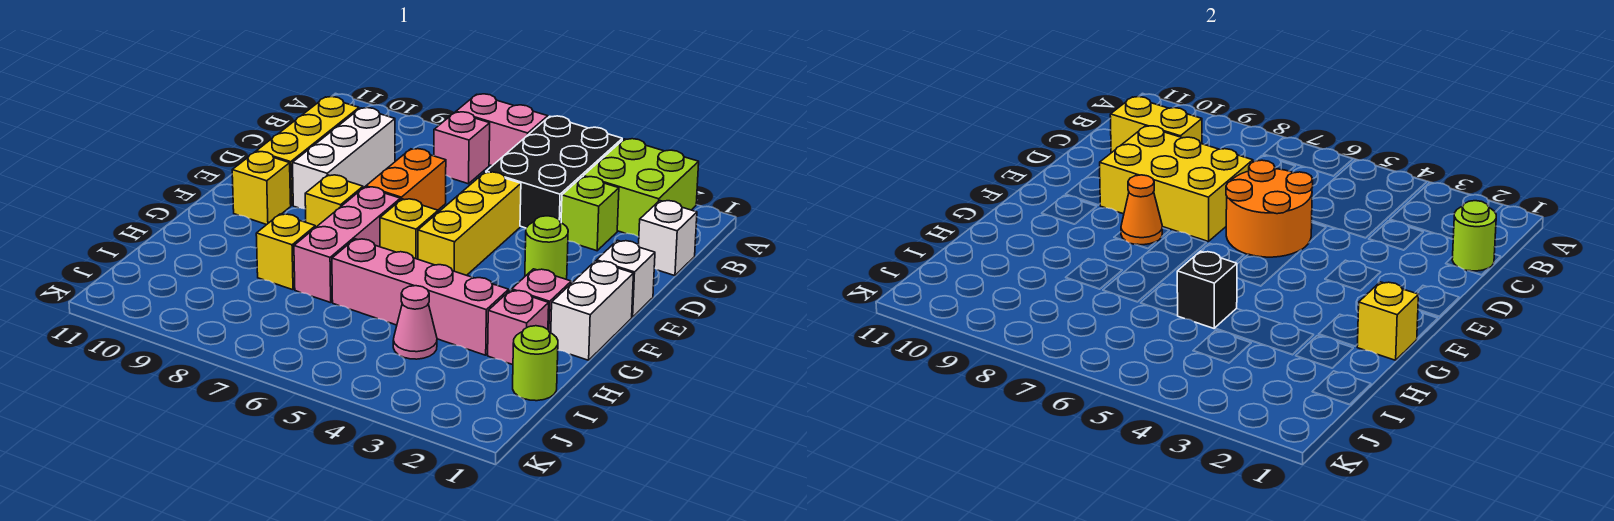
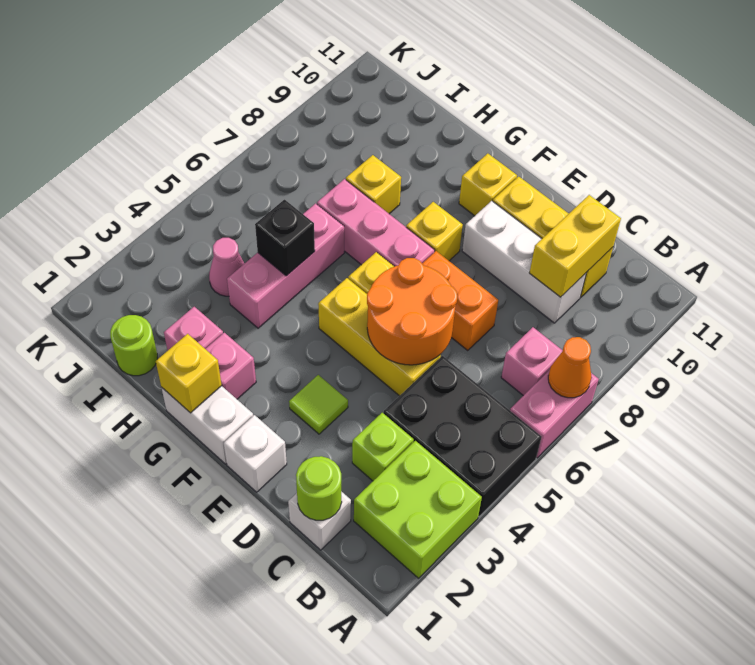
yellow 2x3 brick [1100,126,1253,242] -> none
lime 1x1 round brick [525,216,568,279] -> lime 1x1 tile [289,375,348,434]
orange 1x1 cone [1121,175,1162,245] -> orange 1x1 cone moved to [548,337,592,398]
pink 1x4 brick [332,239,509,355] -> pink 1x3 brick [227,203,344,328]

